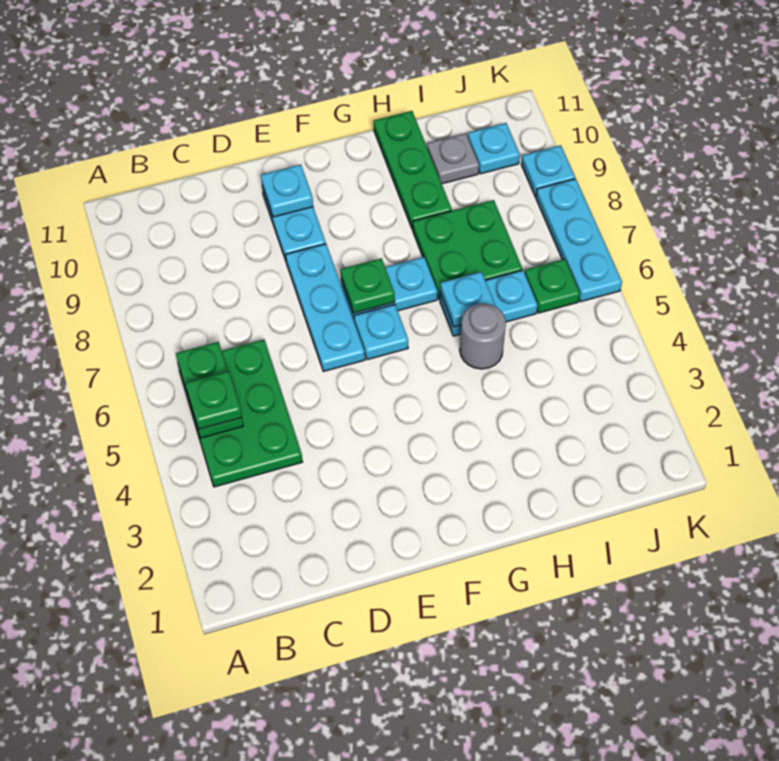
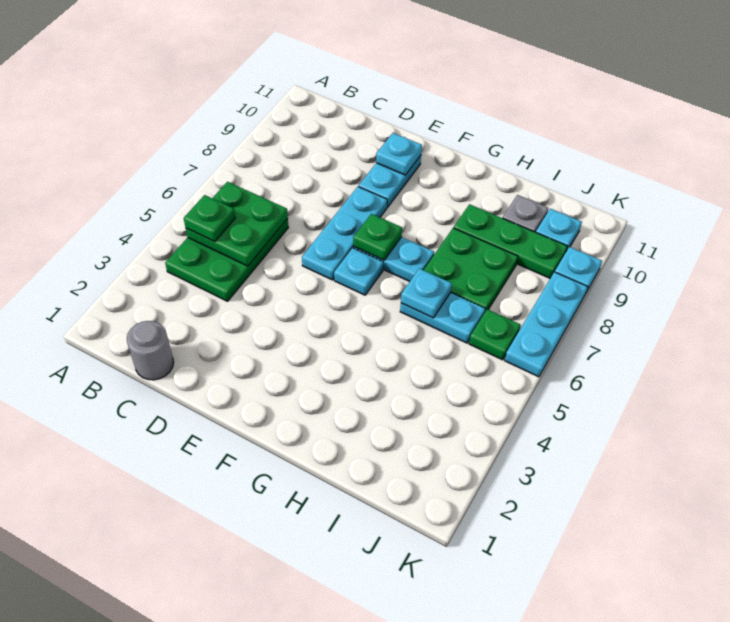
green 1x2 plate [176,342,243,438] -> green 2x2 plate [186,182,288,266]
grey 1x1 round brick [460,303,506,369] -> grey 1x1 round brick moved to [127,321,174,380]
green 1x3 plate [374,111,452,229] -> green 1x3 plate turned to [454,204,567,278]

